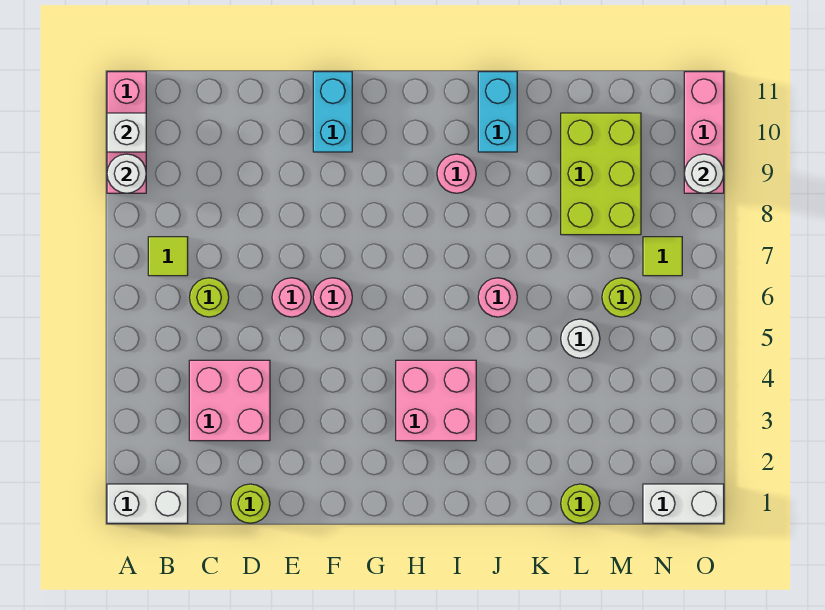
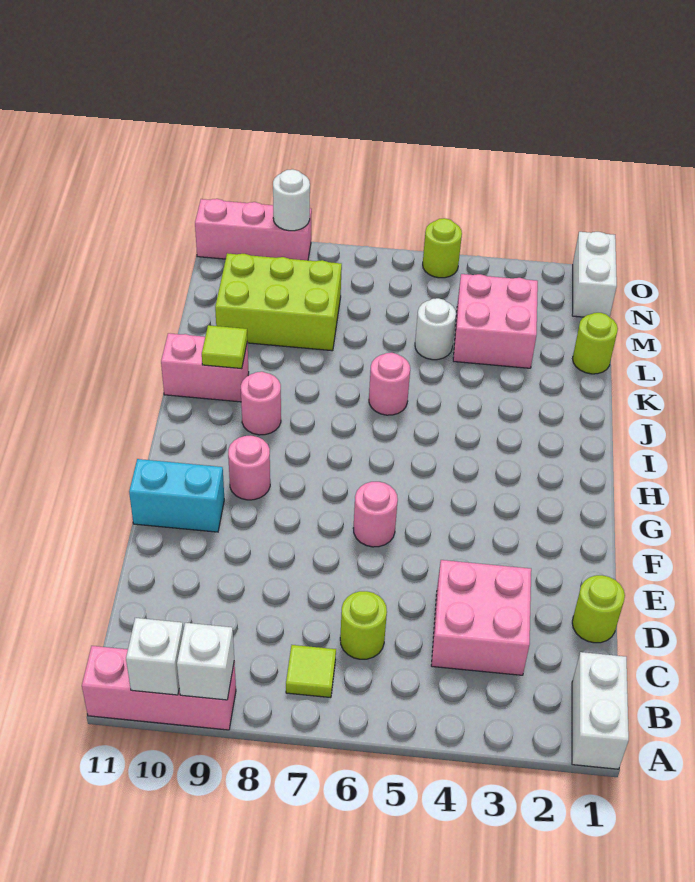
white 1x1 round brick [107,154,146,193] -> white 1x1 brick [177,623,234,700]
pink 1x1 round brick [272,278,311,317] -> pink 1x1 round brick moved to [228,436,270,500]
pink 2x2 brick [396,360,476,441] -> pink 2x2 brick moved to [453,274,538,368]
cyan 1x2 brick [478,72,517,152] -> pink 1x2 brick [161,333,249,402]
lime 1x1 round brick [602,278,641,317] -> lime 1x1 round brick moved to [423,218,462,278]
lime 1x1 tile [643,237,682,276] -> lime 1x1 tile moved to [202,325,247,369]

